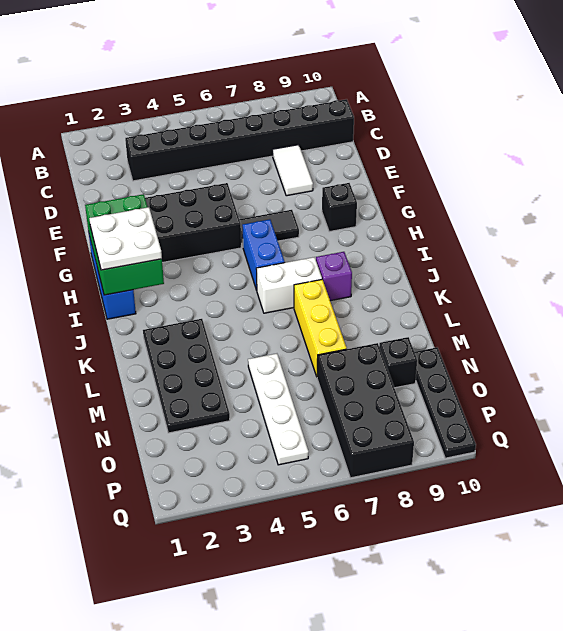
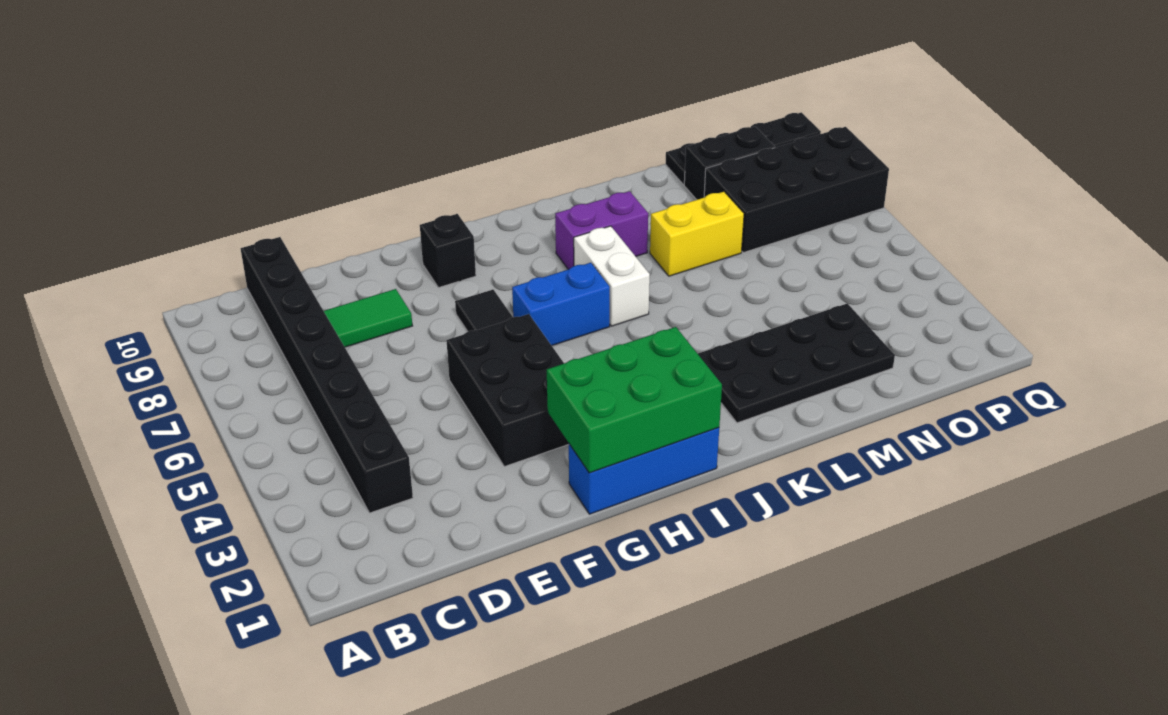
white 1x2 tile [273,145,313,196] -> green 1x2 tile [324,289,412,347]
white 2x2 plate [89,207,162,270] -> none
purple 1x1 brick [316,252,352,301] -> purple 1x2 brick [555,191,648,269]
yellow 1x3 brick [294,280,347,376] -> yellow 1x2 brick [650,192,744,276]
white 1x4 plate [248,354,309,465] -> none
black 1x1 brick [379,337,417,388] -> black 1x2 brick [684,127,775,200]

